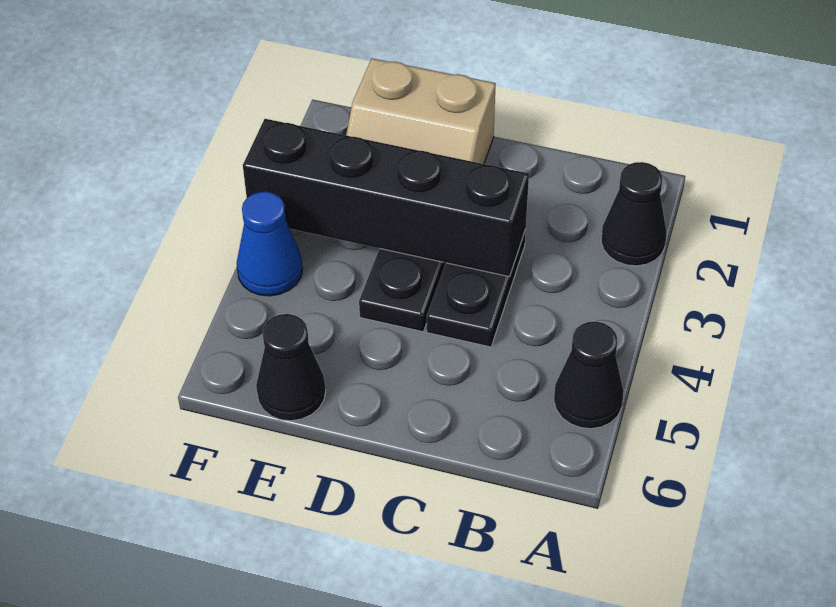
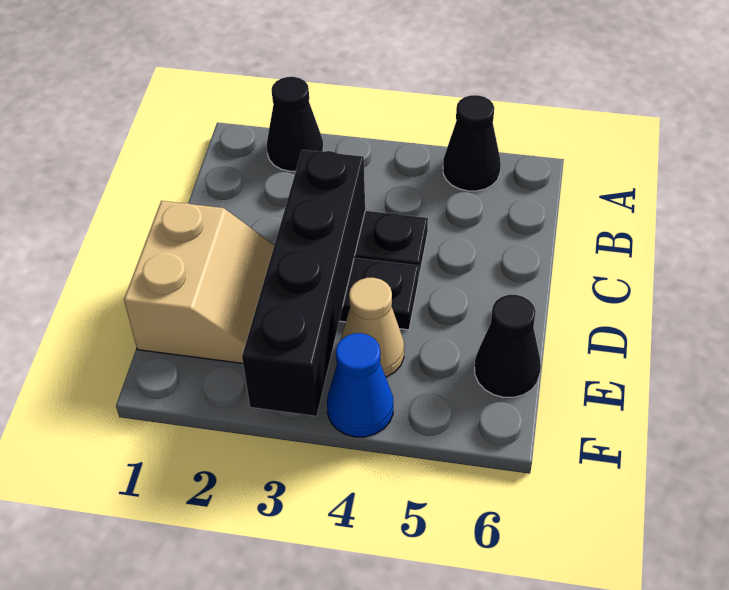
none -> tan 1x1 cone [341,278,404,377]

